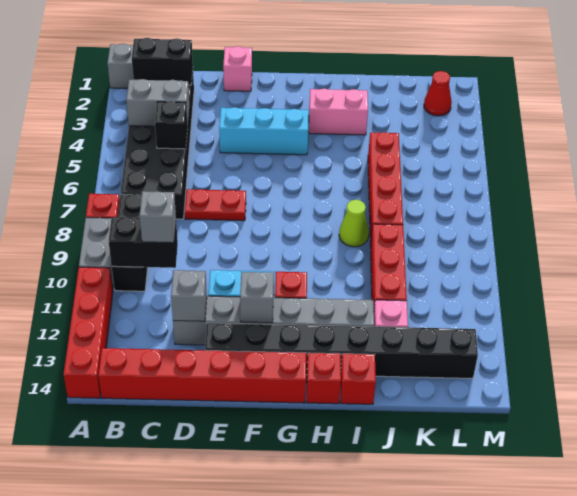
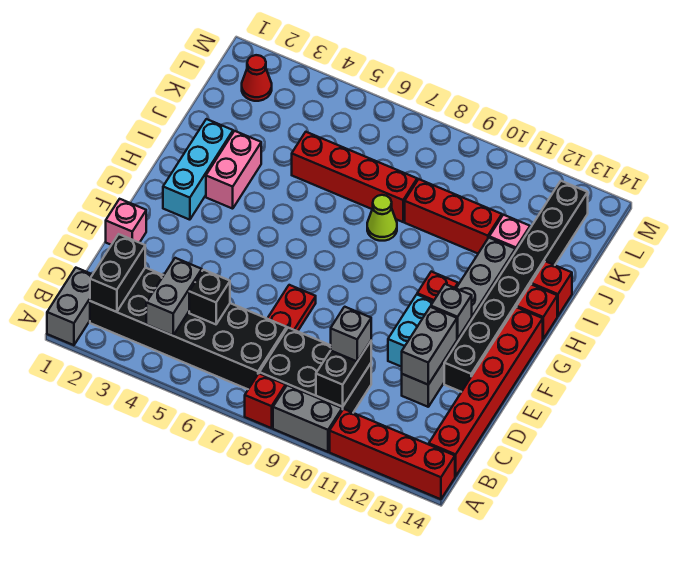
black 1x3 brick [112,194,148,291] -> black 2x3 brick [259,328,371,413]
grey 1x1 brick [171,270,207,321] -> grey 1x2 brick [402,307,457,385]
cyan 1x3 brick [219,107,309,155] -> cyan 1x3 brick moved to [163,119,233,220]

